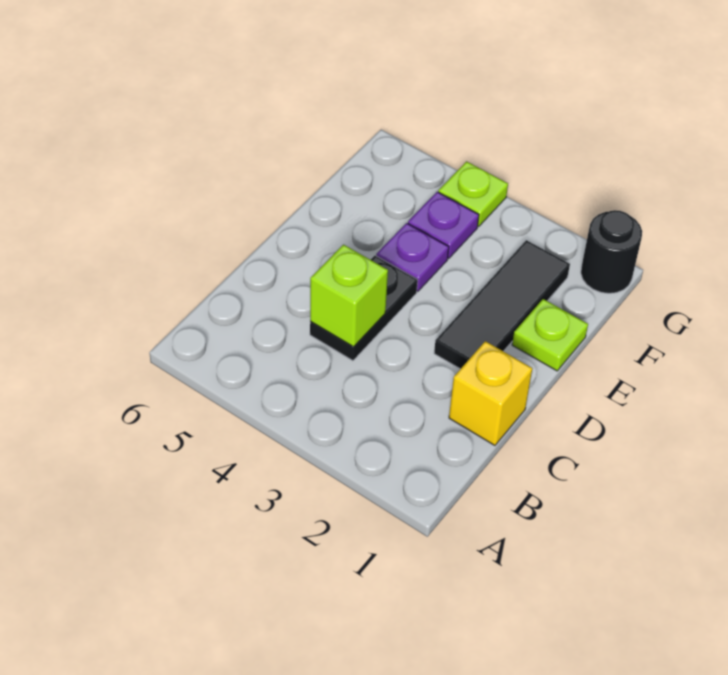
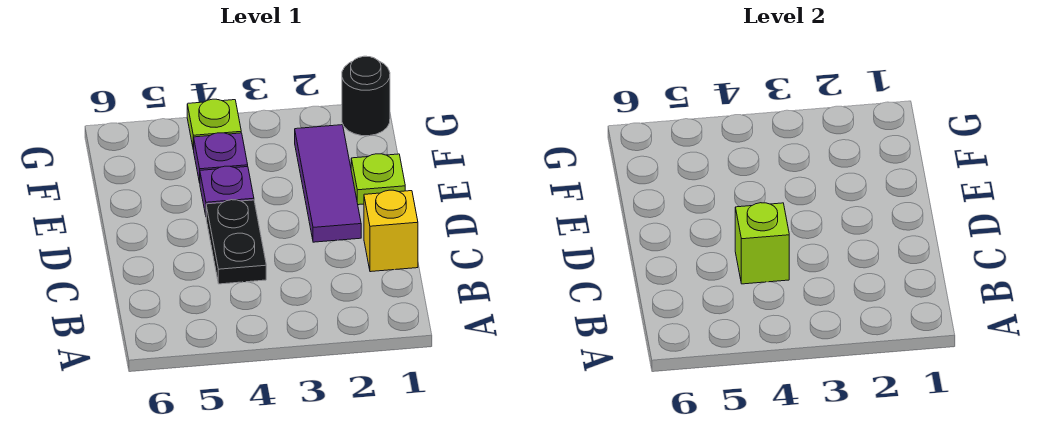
black 1x3 tile [434,240,570,369] -> purple 1x3 tile [295,125,361,242]

